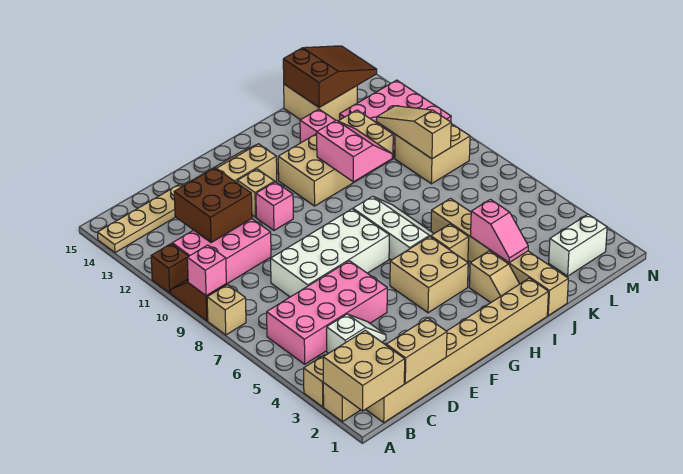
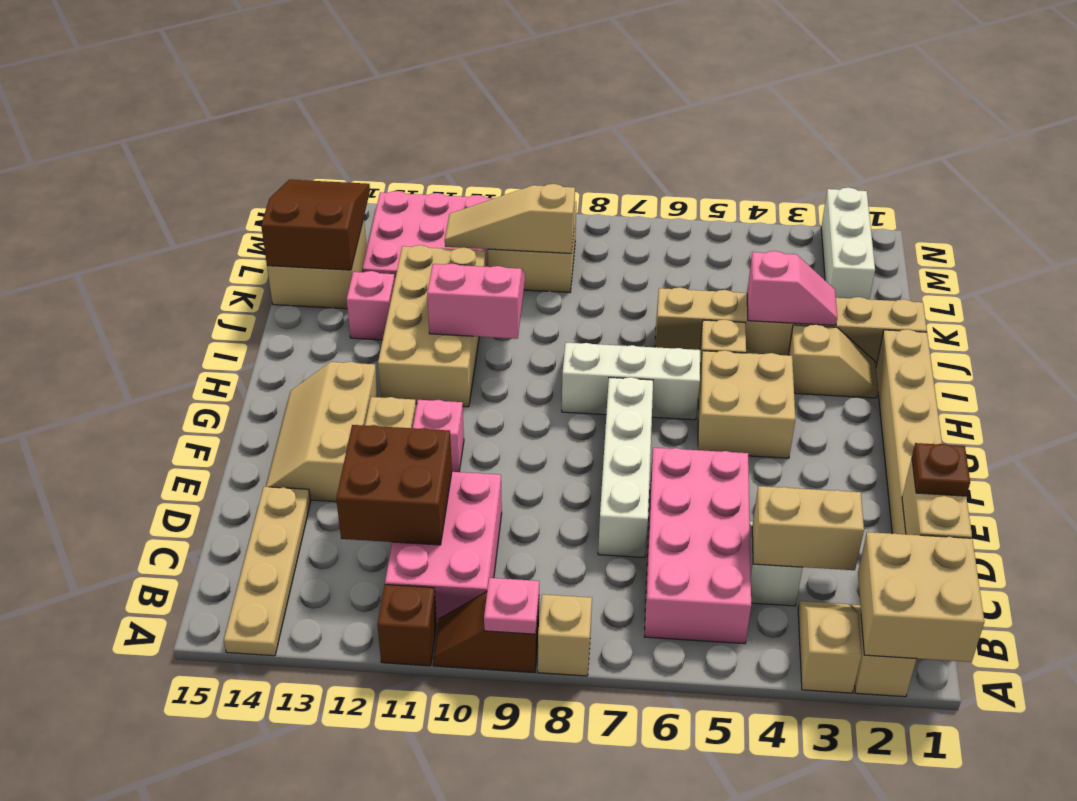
pink 1x1 brick [187,245,226,296] -> pink 1x1 plate [484,578,539,634]
none -> tan 1x2 brick [752,486,864,570]
none -> brown 1x1 plate [912,443,970,496]
white 2x4 brick [271,209,389,297] -> white 1x4 brick [598,377,653,558]
white 1x2 brick [549,214,607,276] -> white 1x3 brick [821,188,875,299]

